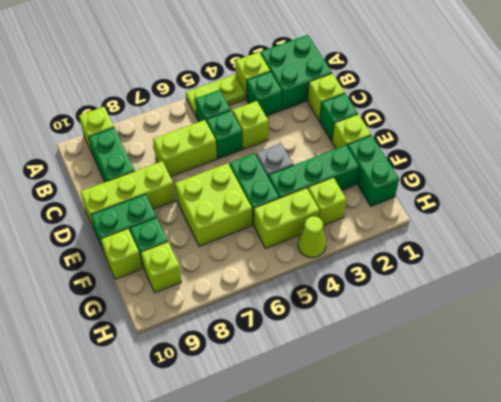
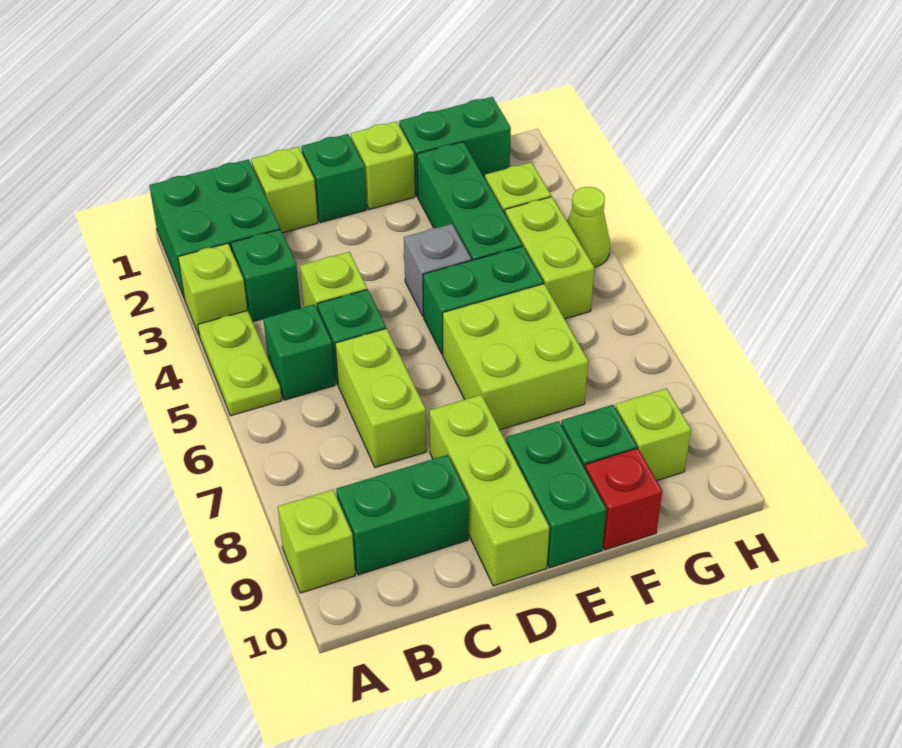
lime 1x1 brick [101,229,142,279] -> red 1x1 brick [585,448,662,550]

